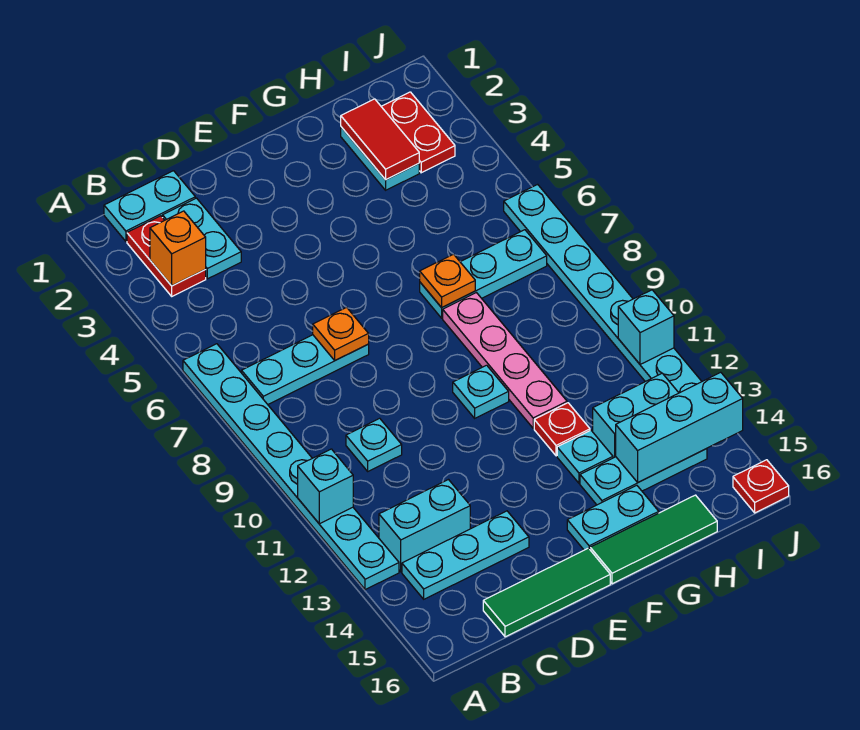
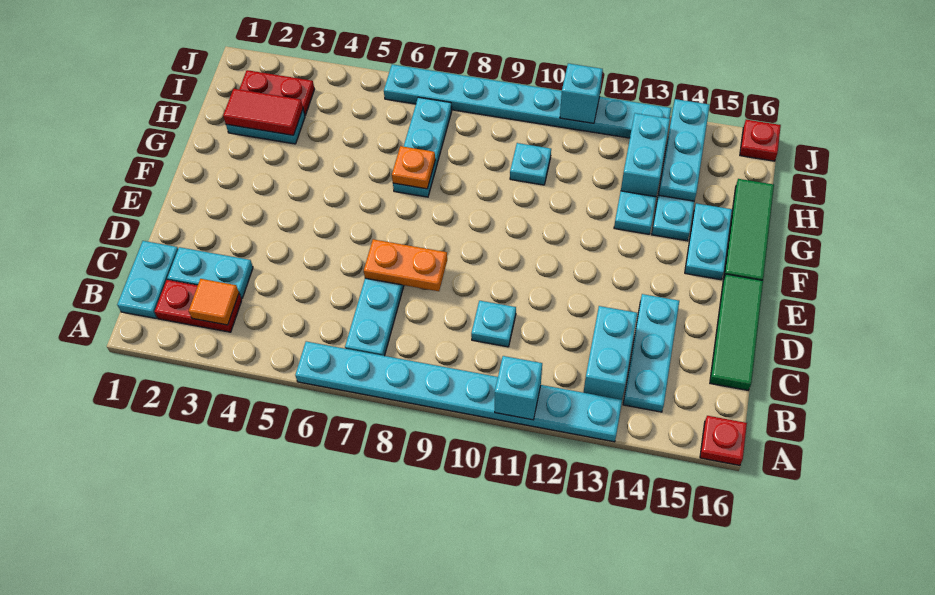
orange 1x1 brick [150,211,206,286] -> orange 1x1 tile [189,279,239,325]
orange 1x1 plate [313,307,369,360] -> orange 1x2 plate [364,239,447,291]
cyan 1x1 plate [453,365,509,418] -> cyan 1x1 plate moved to [510,143,551,185]
pink 1x4 plate [443,293,567,428] -> none
red 1x1 plate [534,403,590,456] -> red 1x1 plate moved to [700,416,747,465]
cyan 1x3 brick [616,372,743,482] -> cyan 1x3 plate [659,99,710,201]

